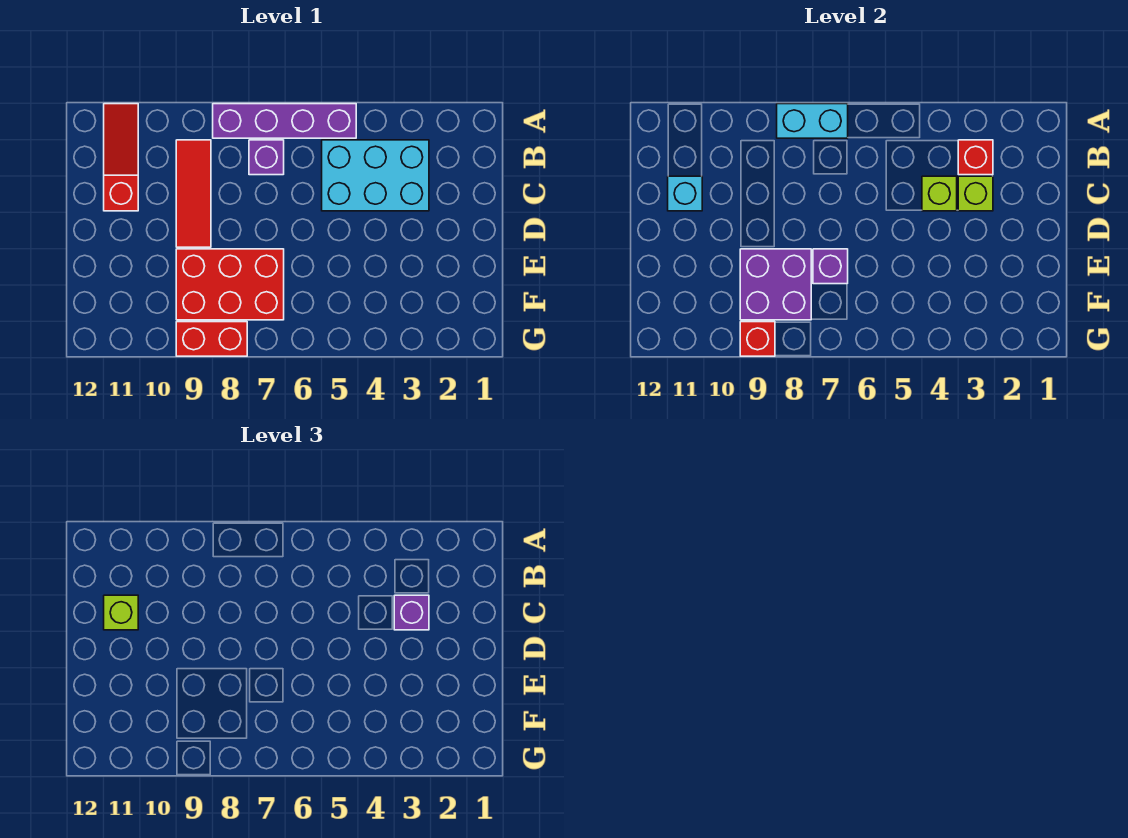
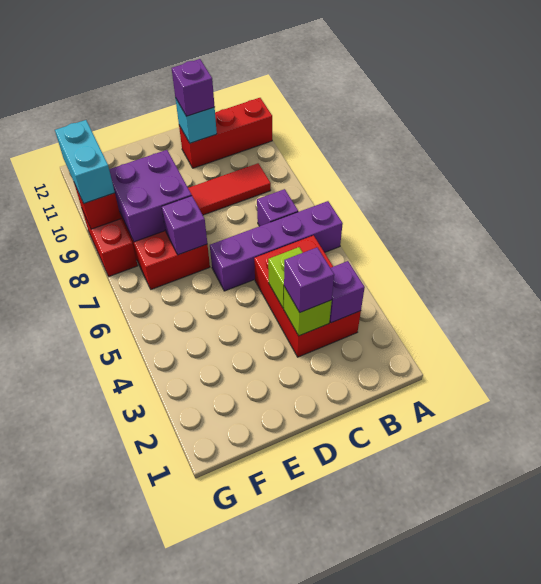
purple 1x4 brick [213,104,356,138] -> purple 1x4 brick turned to [210,201,343,291]
cyan 1x2 brick [777,104,848,138] -> cyan 1x2 brick moved to [55,120,115,203]
red 1x3 slope [104,104,138,211] -> red 1x3 brick [179,98,272,168]
cyan 2x3 brick [322,140,429,211] -> red 2x3 brick [254,235,361,357]
red 1x1 brick [958,140,993,175] -> purple 1x1 brick [330,261,365,323]
lime 1x1 brick [104,595,138,630] -> purple 1x1 brick [172,59,215,116]

